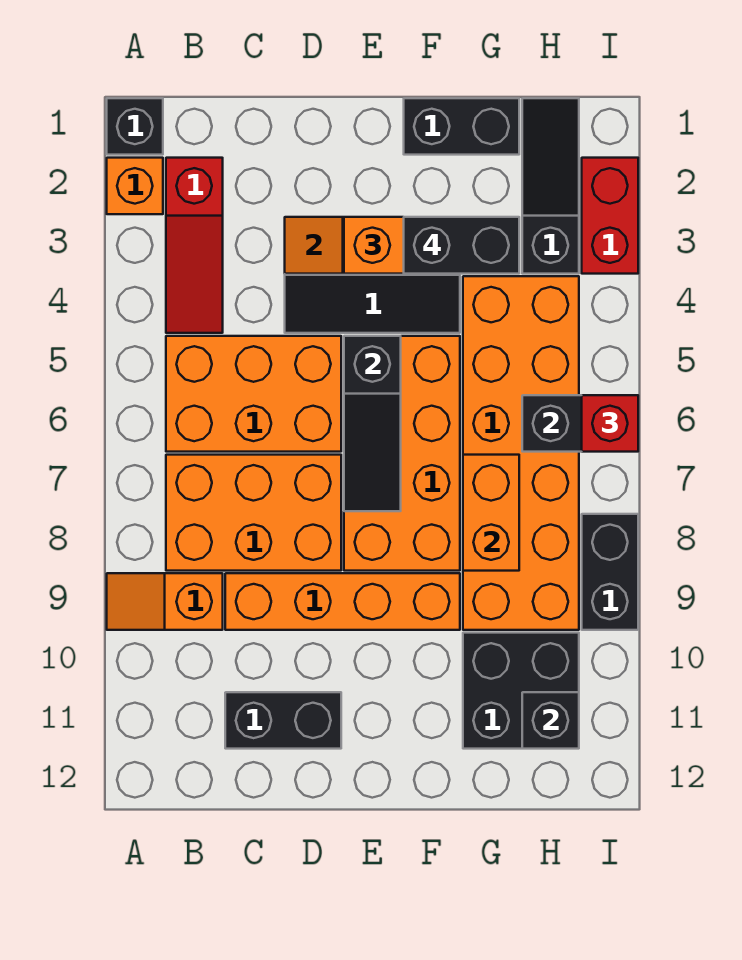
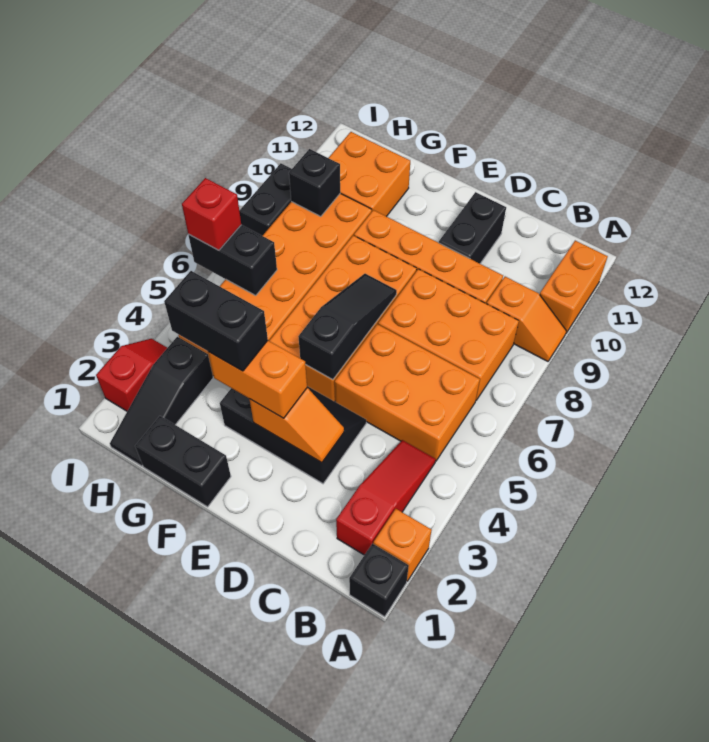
black 1x2 brick [225,692,341,749] -> black 1x2 brick turned to [439,192,506,264]
orange 1x2 brick [463,455,519,571] -> orange 1x2 brick moved to [540,241,608,333]
black 2x2 brick [463,633,579,749] -> orange 2x2 brick [329,132,410,216]
black 1x1 brick [522,692,579,749] -> black 1x1 brick moved to [289,149,340,217]
red 1x2 brick [582,158,638,274] -> red 1x2 slope [96,339,167,411]

